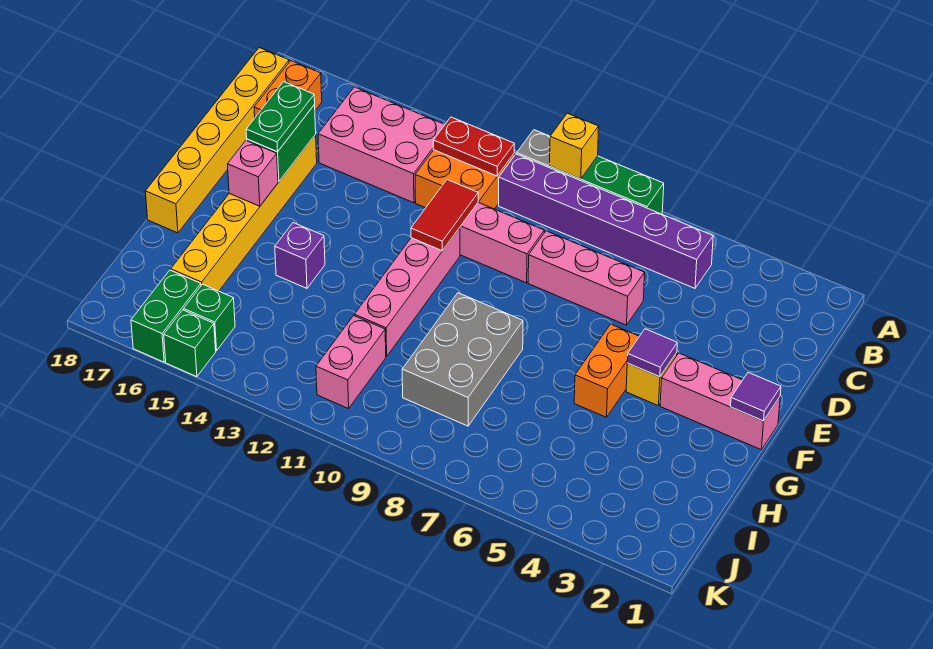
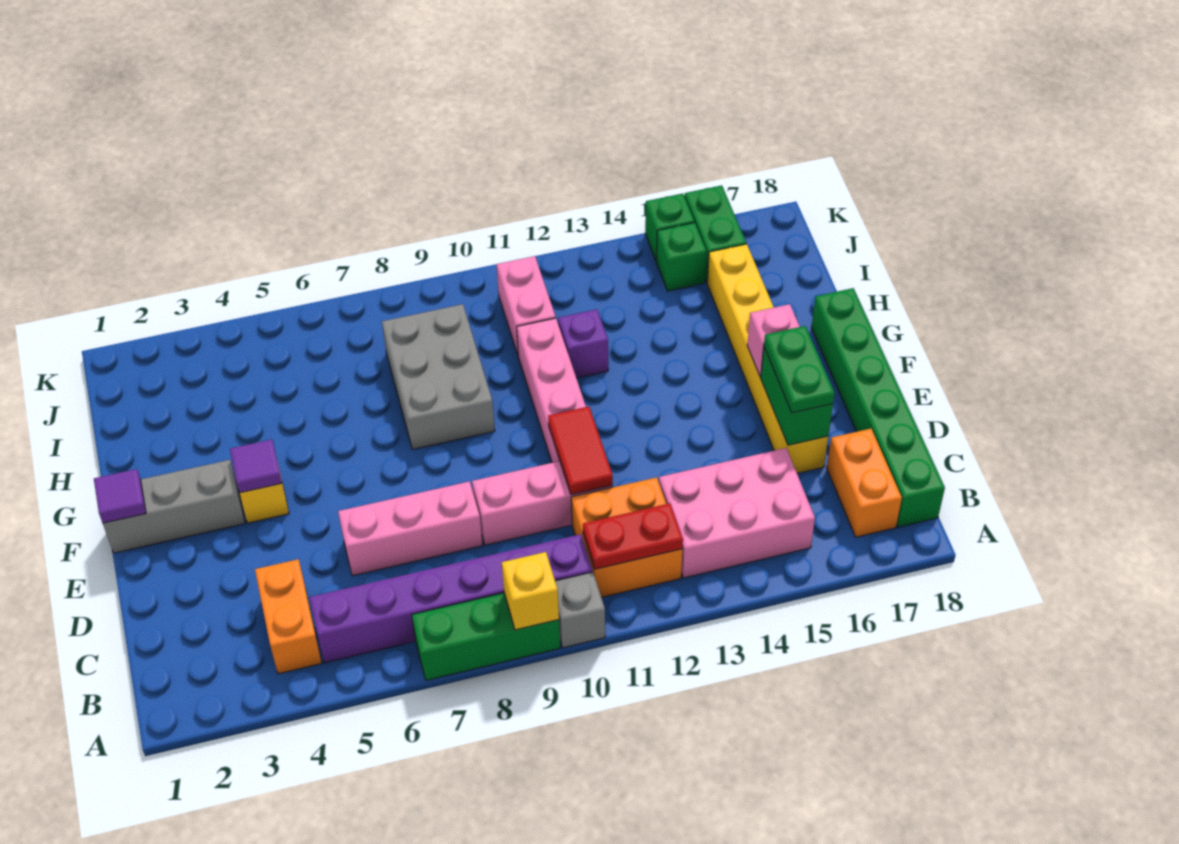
yellow 1x6 brick [145,48,289,233] -> green 1x6 brick [812,288,945,527]
pink 1x3 brick [660,353,780,449] -> grey 1x3 brick [103,460,245,553]
orange 1x2 brick [574,324,639,417] -> orange 1x2 brick moved to [255,559,322,674]
purple 1x1 brick [275,223,325,288] -> purple 1x1 brick moved to [558,309,608,378]

